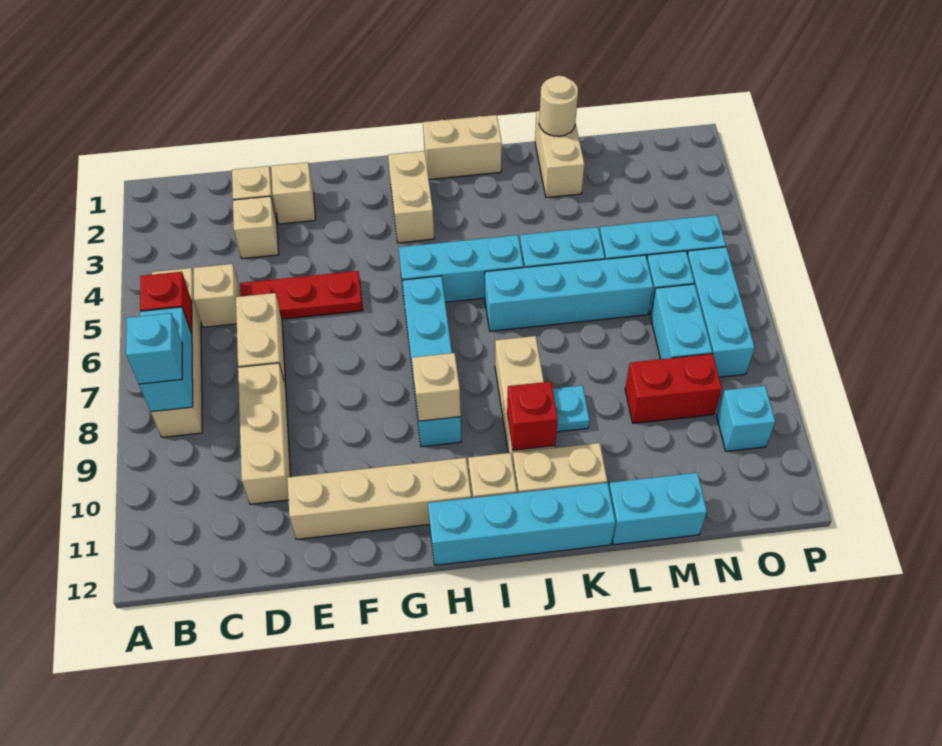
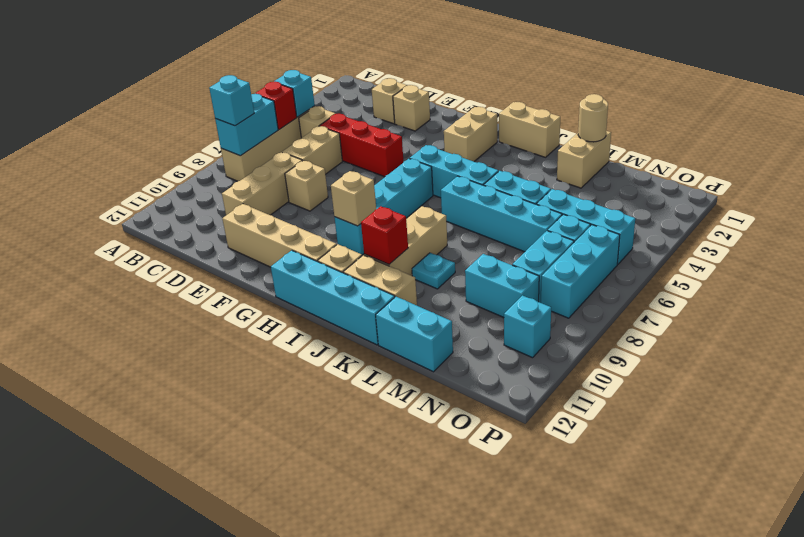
none -> cyan 1x1 brick [274,70,315,117]
tan 1x1 brick [233,196,279,259] -> tan 1x1 brick moved to [285,160,328,211]
red 1x3 plate [240,271,363,319] -> red 1x3 brick [320,114,403,177]
red 1x2 brick [625,354,722,423] -> cyan 1x2 brick [465,254,539,317]

